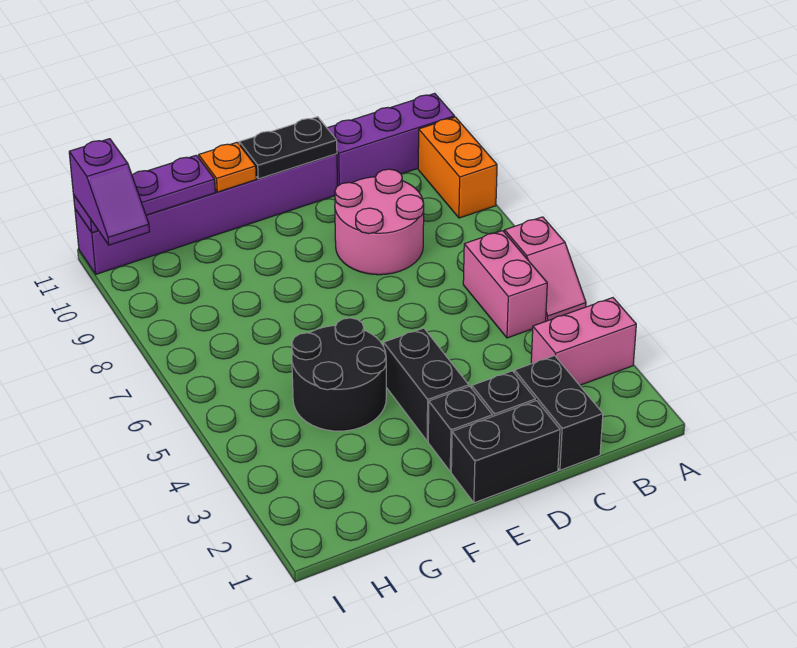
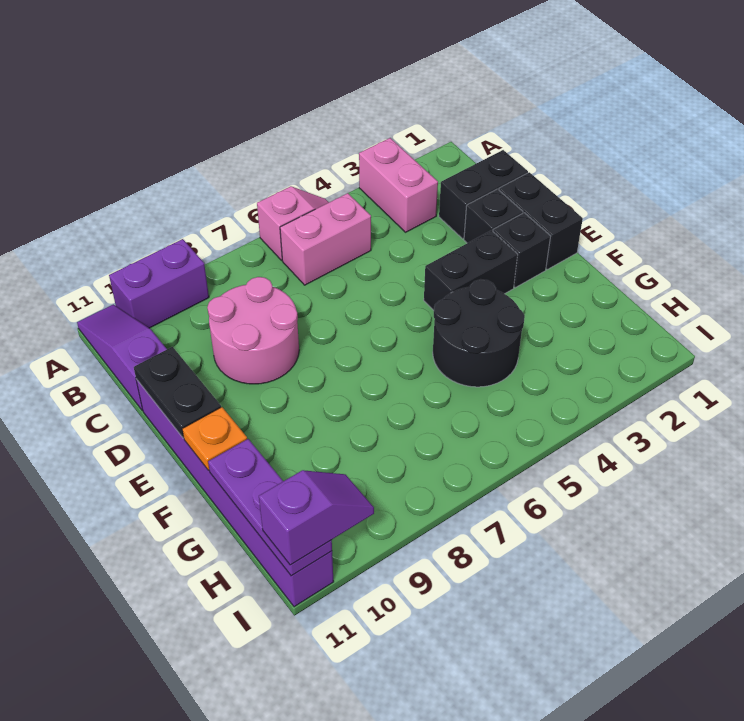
orange 1x2 brick [418,117,497,218] -> purple 1x2 brick [109,239,209,328]
purple 1x3 brick [327,93,455,186] -> purple 1x3 slope [77,304,167,411]

